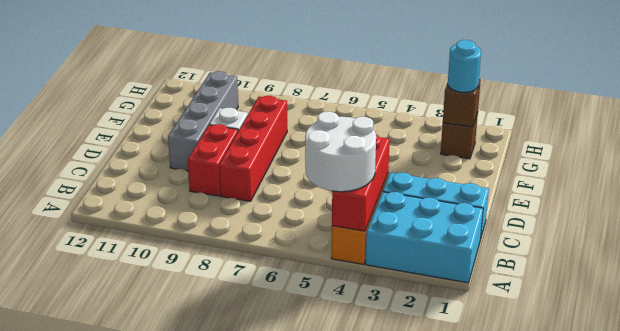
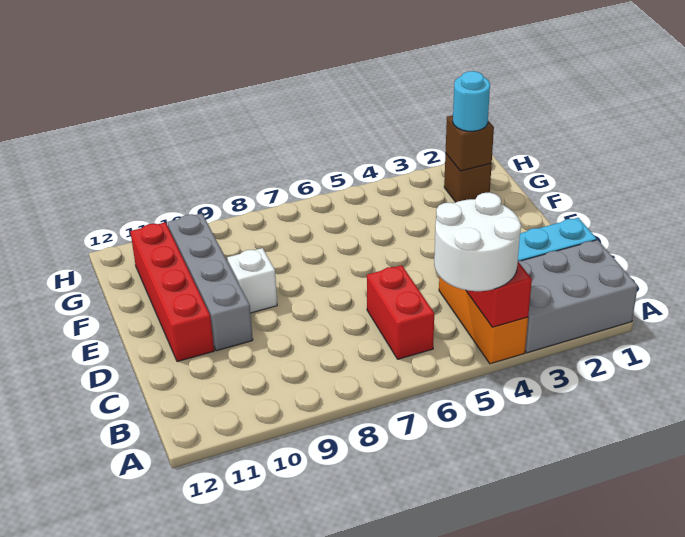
cyan 2x3 brick [366,192,483,283] -> grey 2x3 brick [518,240,638,353]
red 1x4 brick [219,96,287,201] -> red 1x4 brick moved to [130,222,214,362]
red 1x2 brick [188,124,238,196] -> red 1x2 brick moved to [367,265,434,359]

